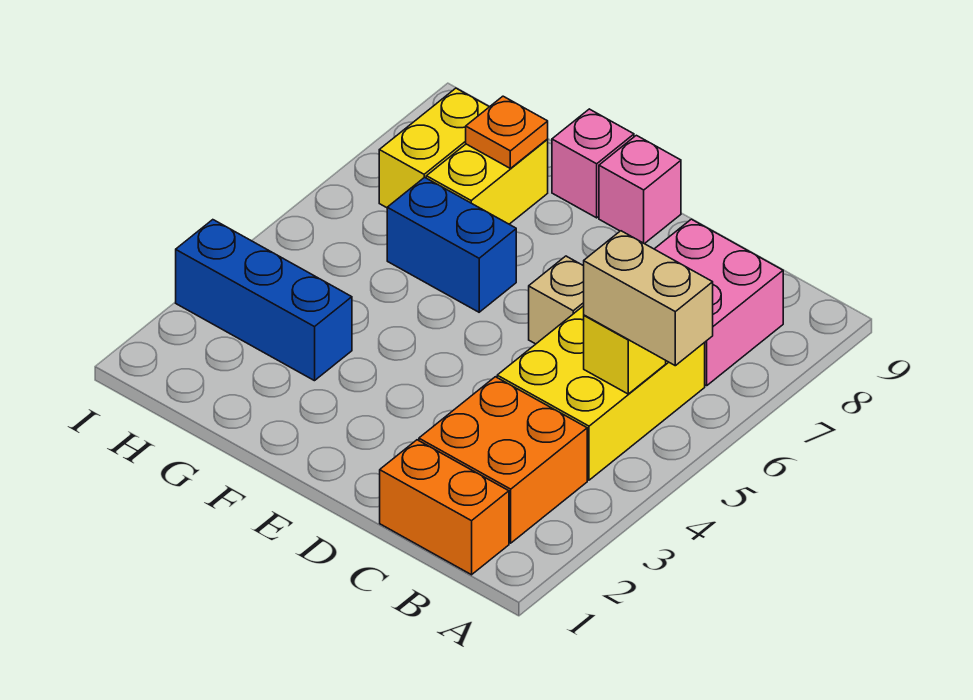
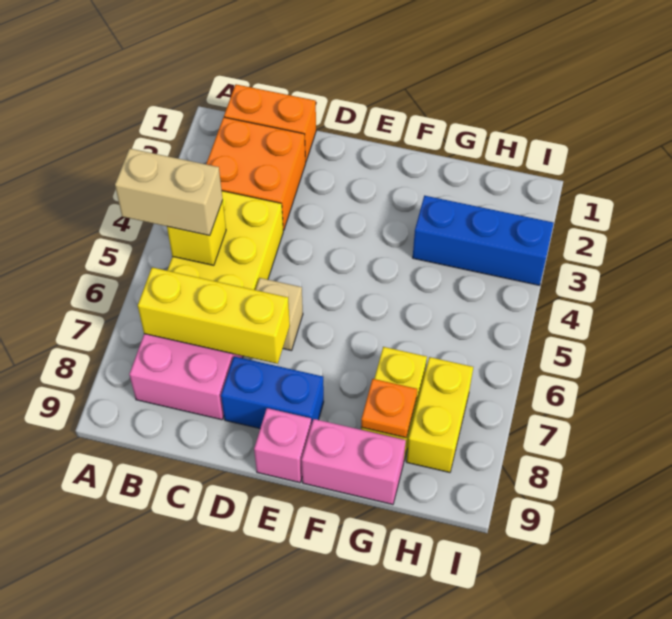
none -> yellow 1x3 brick [138,267,290,364]
blue 1x2 brick [387,177,516,312] -> blue 1x2 brick moved to [221,356,324,428]
pink 1x1 brick [552,109,634,218] -> pink 1x2 brick [302,419,406,504]

